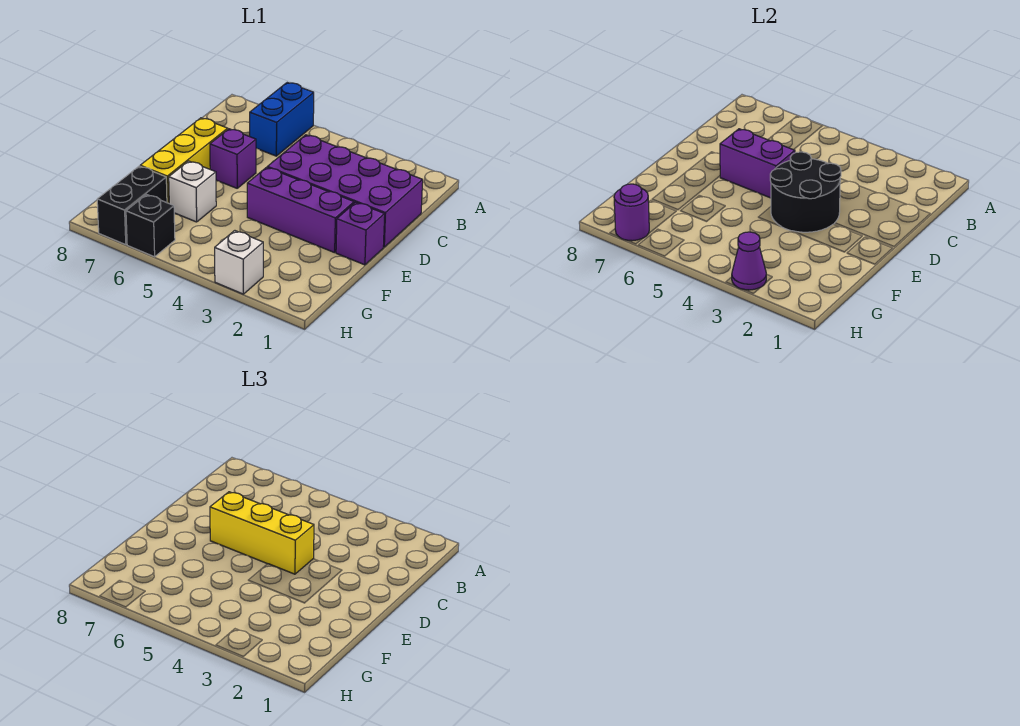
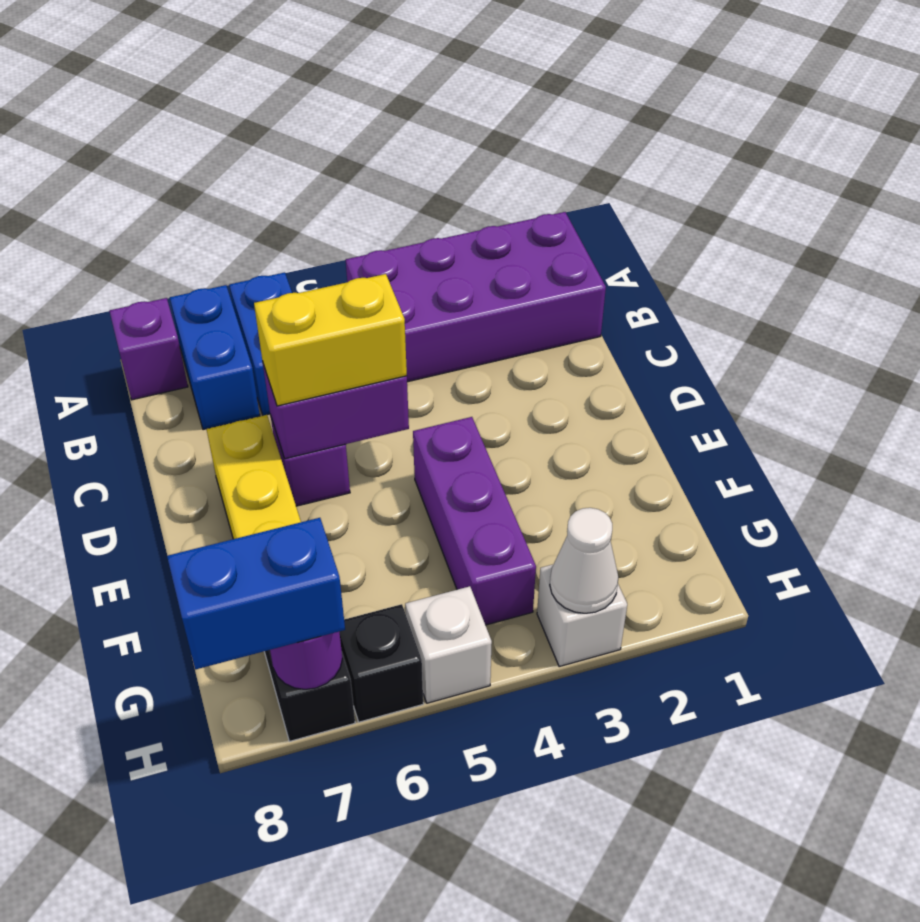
none -> blue 1x2 brick [170,285,260,430]
purple 2x4 brick [267,135,423,247] -> purple 2x4 brick moved to [346,212,606,382]
black 2x2 round brick [770,152,841,232] -> none
yellow 1x3 brick [210,492,314,574] -> yellow 1x2 brick [254,274,407,406]
purple 1x1 brick [336,202,385,265] -> purple 1x1 brick moved to [110,298,188,400]
purple 1x3 brick [247,167,354,253] -> purple 1x3 brick turned to [413,417,536,625]
white 1x1 brick [169,161,216,222] -> white 1x1 brick moved to [405,586,492,703]
purple 1x1 cone [732,232,766,290] -> white 1x1 cone [550,508,619,613]
none -> blue 1x2 brick [167,518,345,669]

